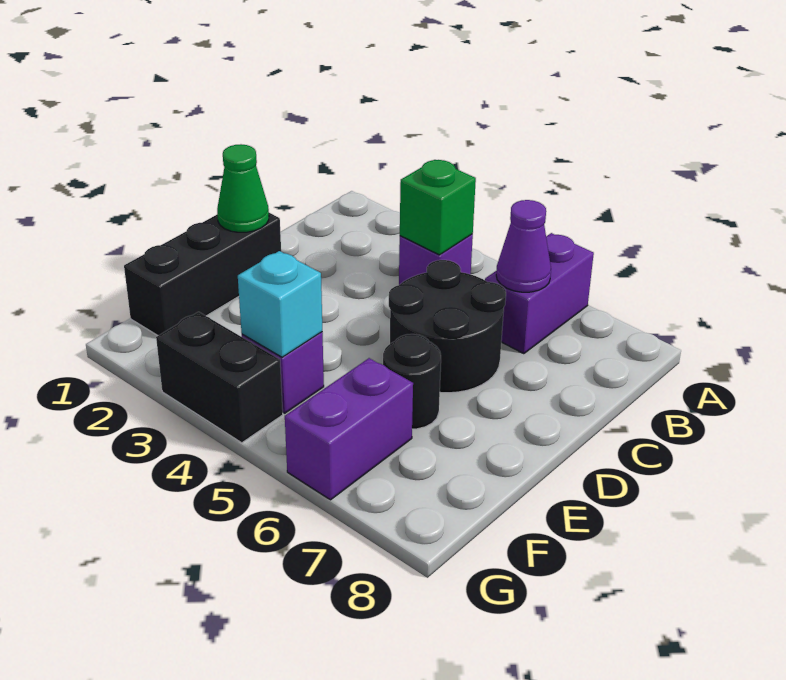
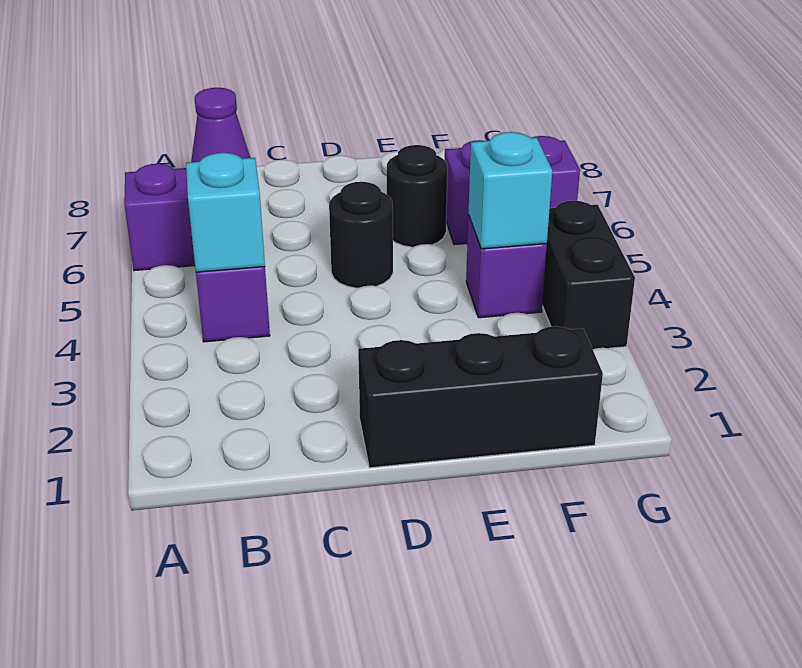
green 1x1 brick [400,160,476,255] -> cyan 1x1 brick [186,153,265,272]
black 2x2 round brick [389,260,506,393] -> black 1x1 round brick [329,182,393,288]
green 1x1 cone [217,144,269,232] -> none

